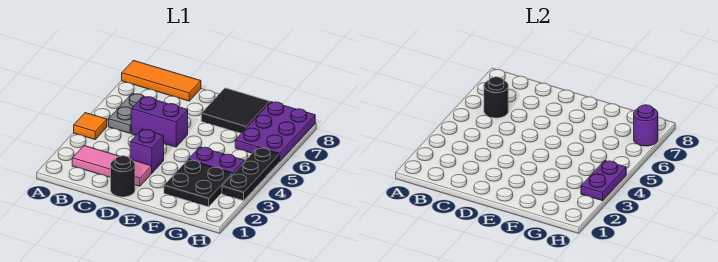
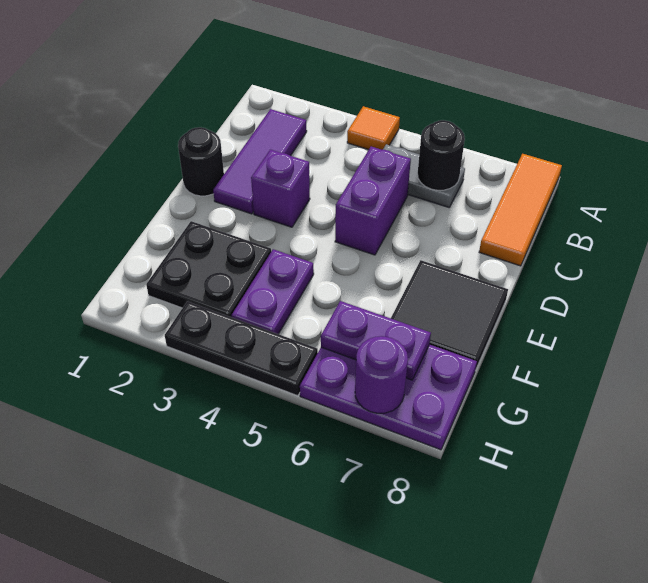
pink 1x3 tile [72,146,152,186] -> purple 1x3 tile [213,109,307,214]
purple 1x2 plate [581,161,626,201] -> purple 1x2 plate moved to [321,301,431,380]

